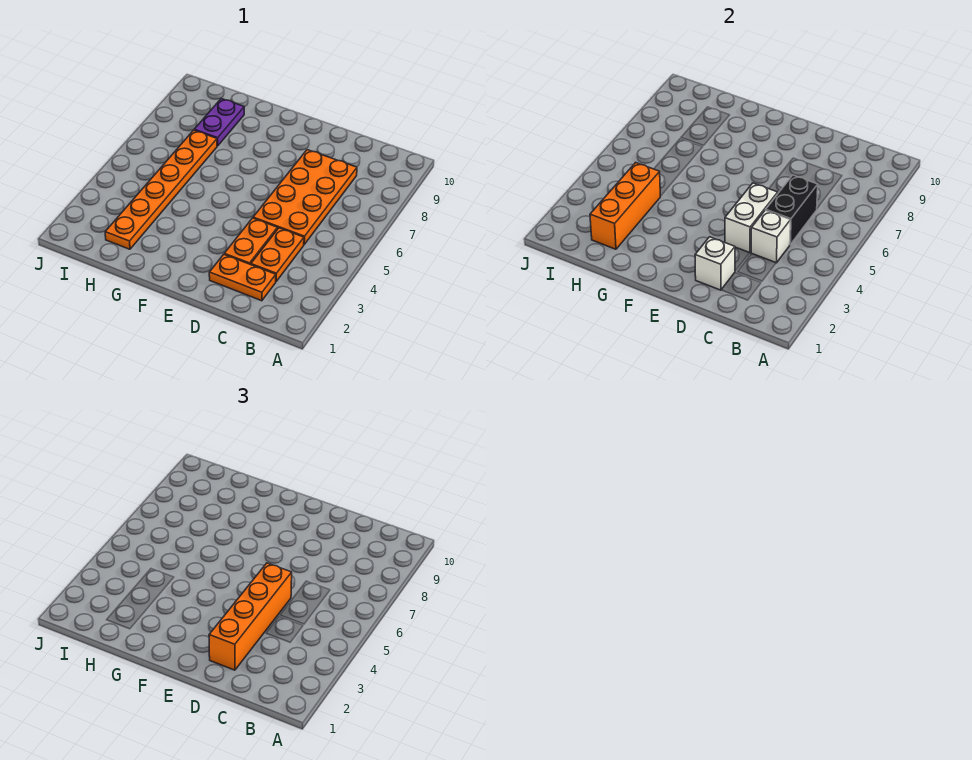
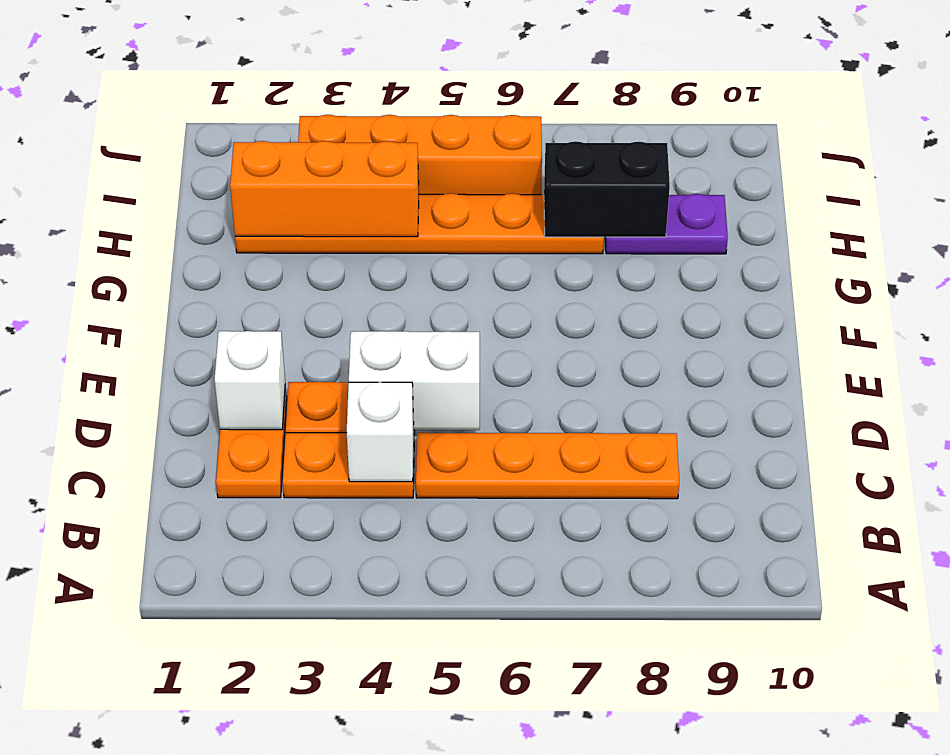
orange 2x4 plate [253,150,357,244] -> orange 1x4 plate [416,433,679,499]
black 1x2 brick [766,175,818,244] -> black 1x2 brick moved to [544,141,670,237]
orange 1x4 brick [209,563,292,670] -> orange 1x4 brick moved to [298,115,542,195]

